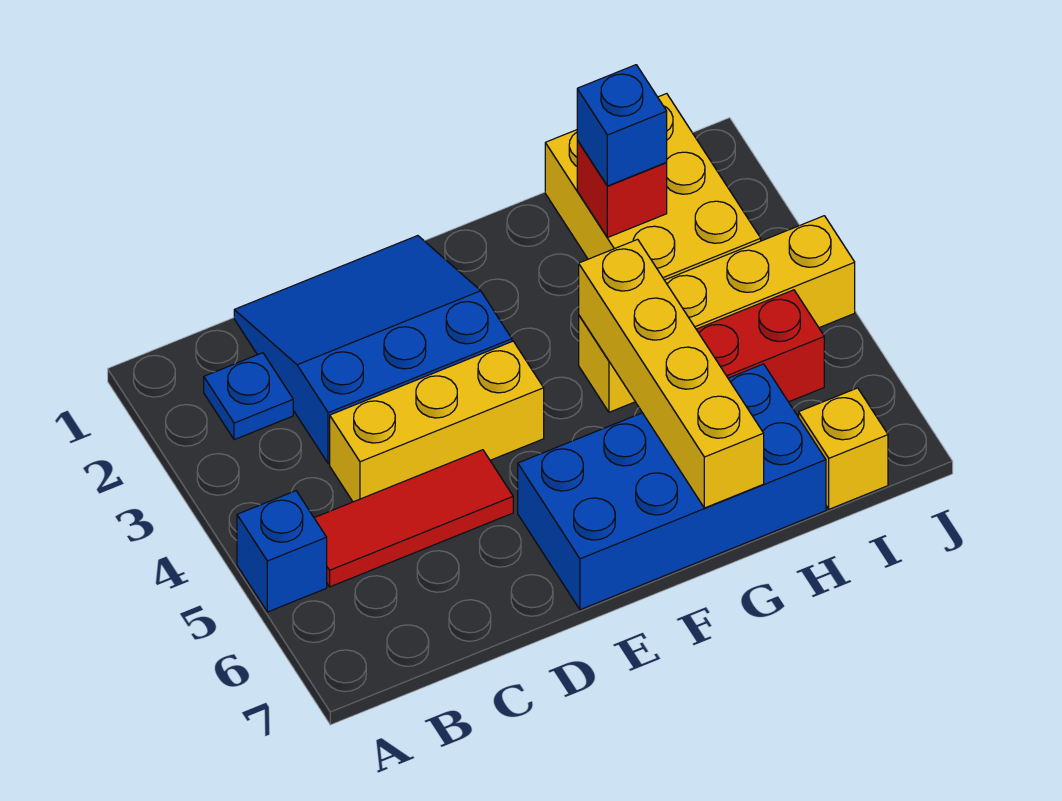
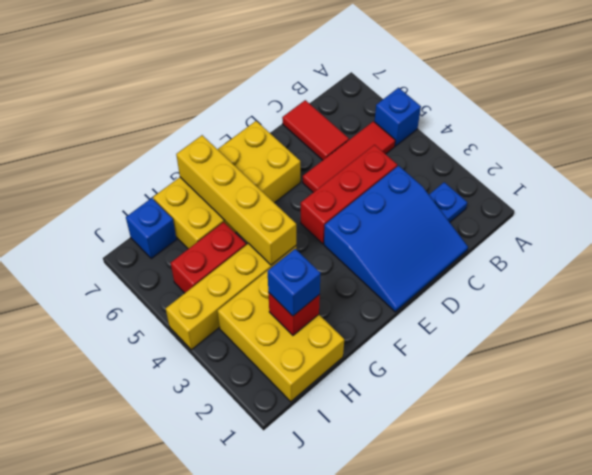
yellow 1x3 brick [330,341,544,502] -> red 1x3 brick [301,145,397,244]
none -> red 1x2 tile [282,100,349,160]
blue 2x4 brick [518,364,826,610] -> yellow 2x4 brick [153,121,300,249]
yellow 1x1 brick [799,388,888,509] -> blue 1x1 brick [126,198,177,259]

